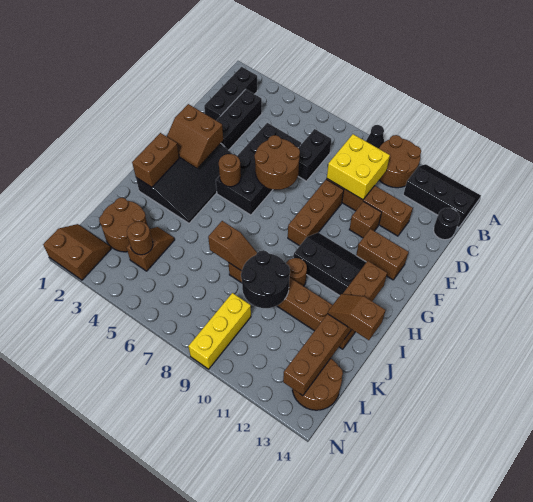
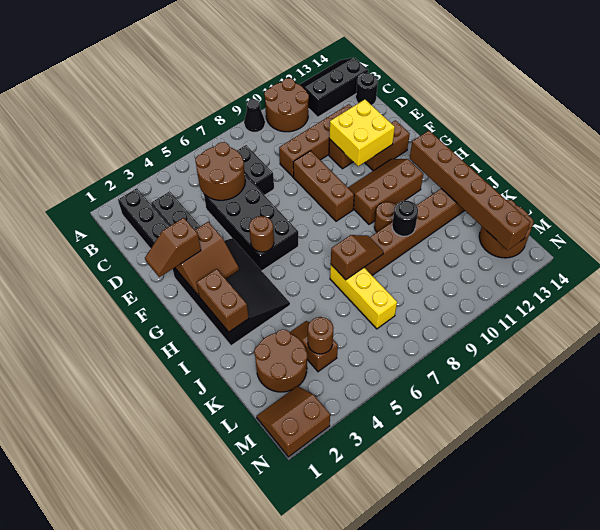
yellow 2x2 brick [327,134,390,200] -> yellow 2x2 brick moved to [329,100,395,166]
brown 2x2 round brick [255,135,300,190] -> brown 2x2 round brick moved to [195,142,245,200]
black 2x3 slope [294,232,366,296] -> brown 2x3 slope [348,159,423,224]
black 2x2 round brick [241,250,290,308] -> black 1x1 round brick [392,201,418,236]
brown 1x2 slope [328,294,385,340] -> brown 1x2 slope moved to [145,218,201,277]
yellow 1x3 brick [188,293,251,369] -> yellow 1x3 brick moved to [330,265,397,329]

